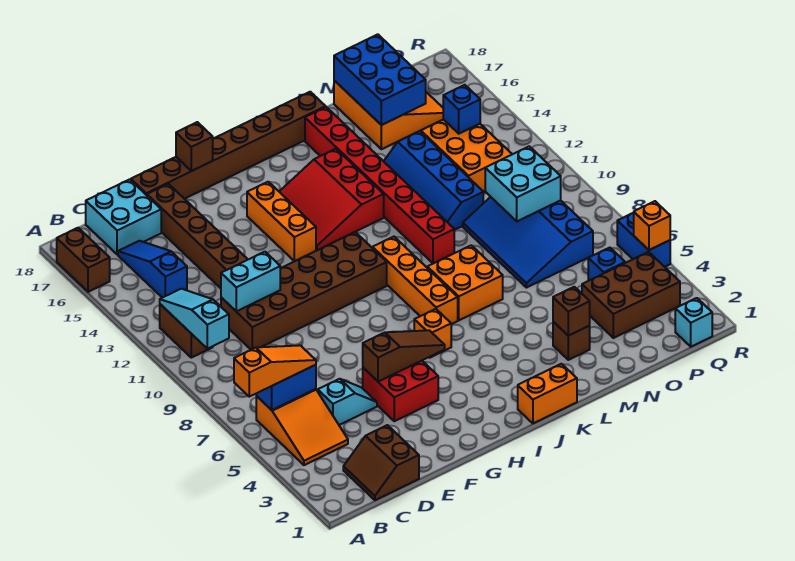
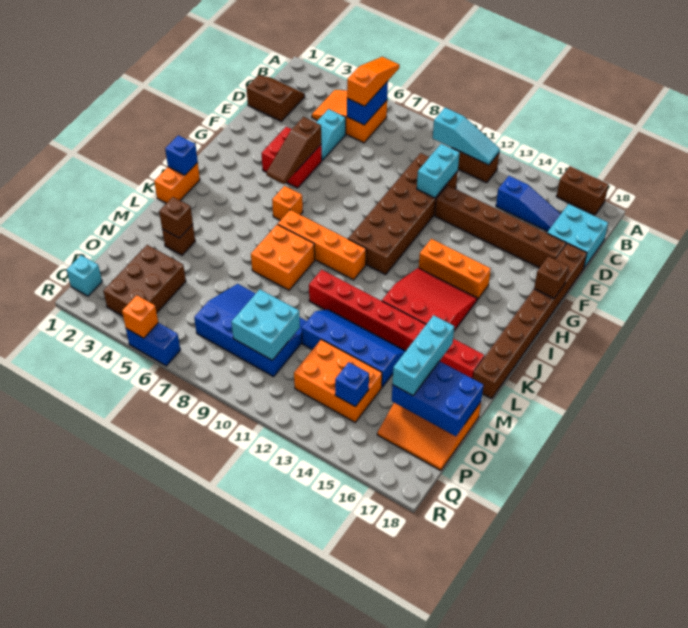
orange 1x3 slope [234,345,316,397] -> orange 1x3 slope turned to [347,57,400,106]
none -> cyan 1x3 brick [392,315,454,396]
blue 1x1 brick [588,248,625,281] -> blue 1x1 brick moved to [165,135,198,175]

